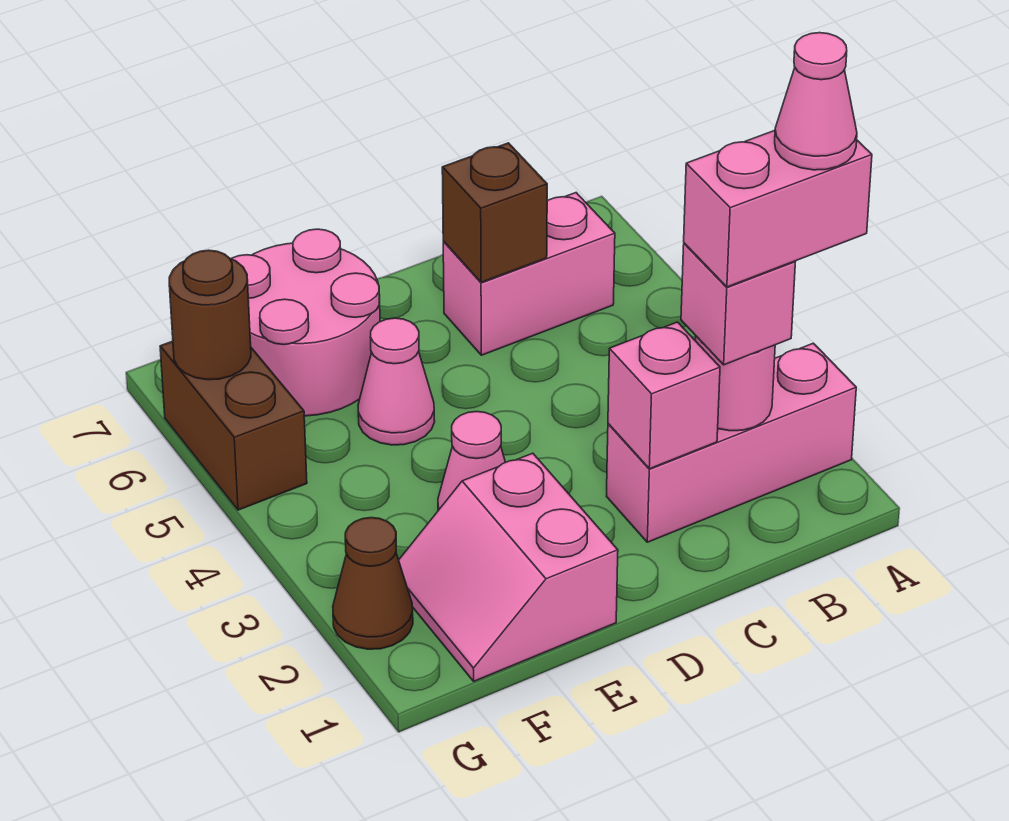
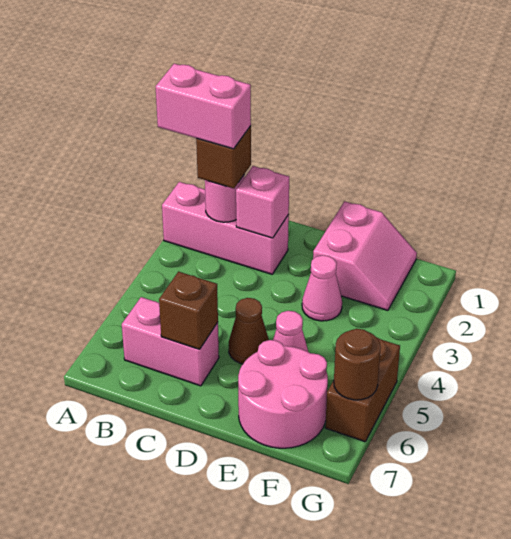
pink 1x1 cone [775,33,857,170] -> none
pink 1x1 brick [681,243,795,365] -> brown 1x1 brick [196,126,251,188]
brown 1x1 cone [333,518,413,649] -> brown 1x1 cone moved to [229,298,269,364]

